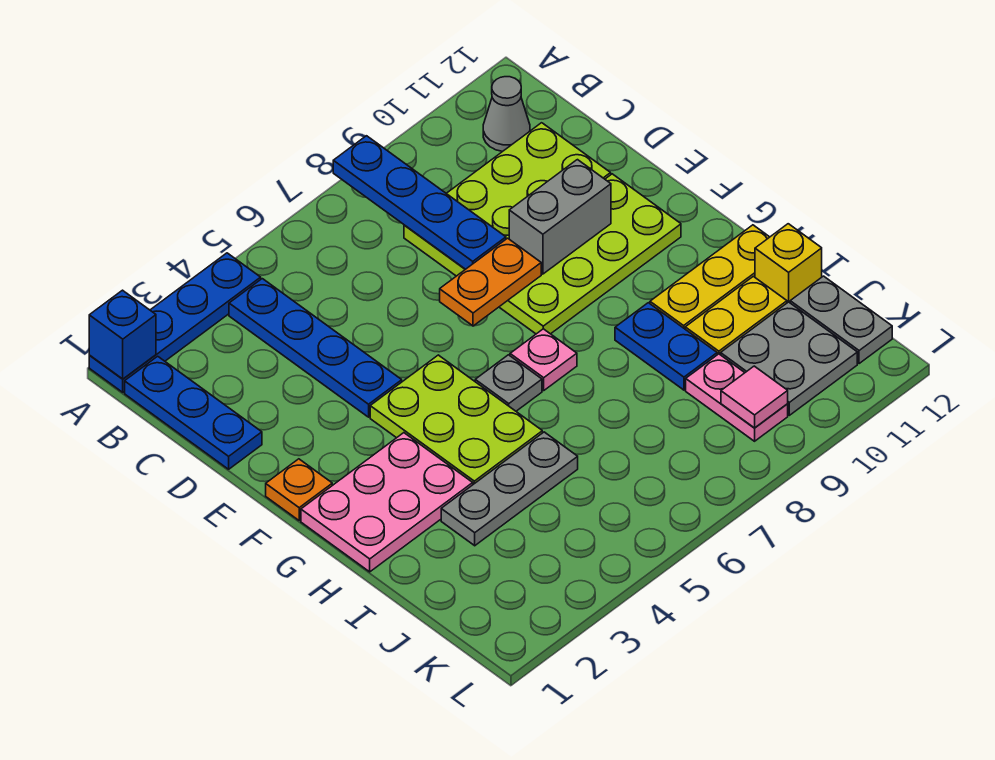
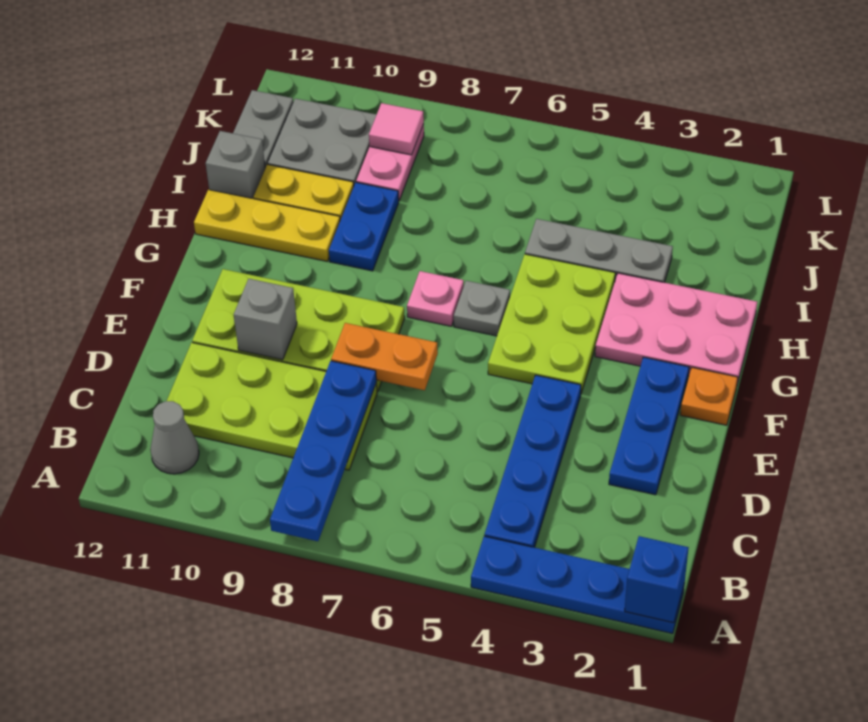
blue 1x3 plate [125,356,262,469] -> blue 1x3 plate moved to [609,357,689,495]
grey 1x2 brick [509,160,611,274] -> grey 1x1 brick [234,279,297,360]
yellow 1x1 brick [755,224,822,303] -> grey 1x1 brick [206,131,265,199]

